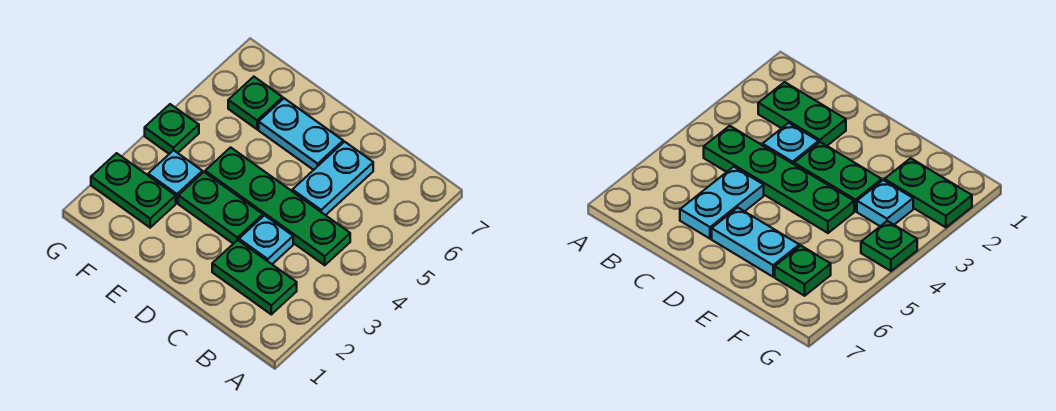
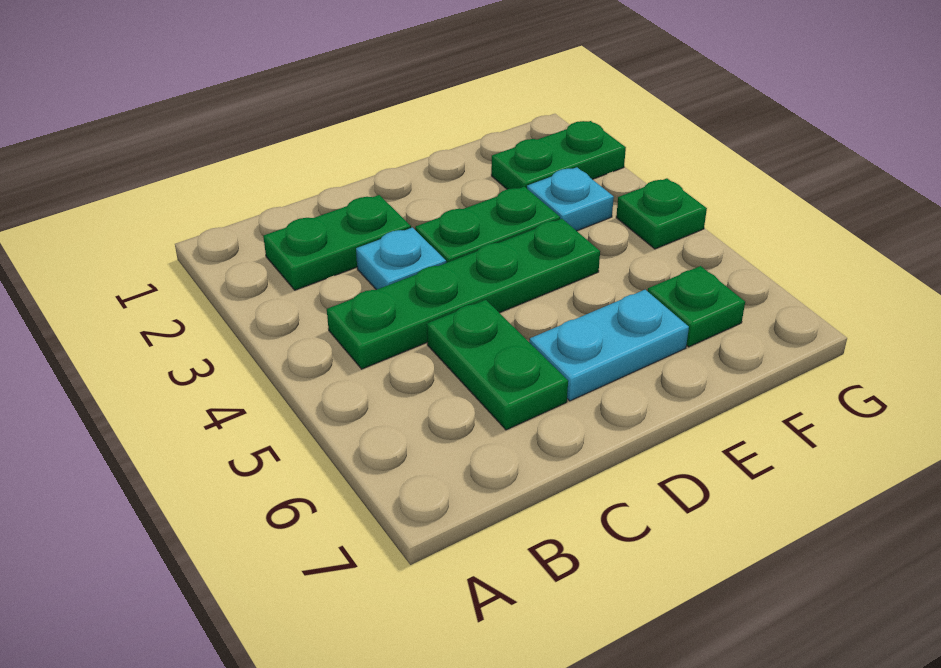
cyan 1x2 plate [292,142,373,215] -> green 1x2 plate [427,300,568,430]

